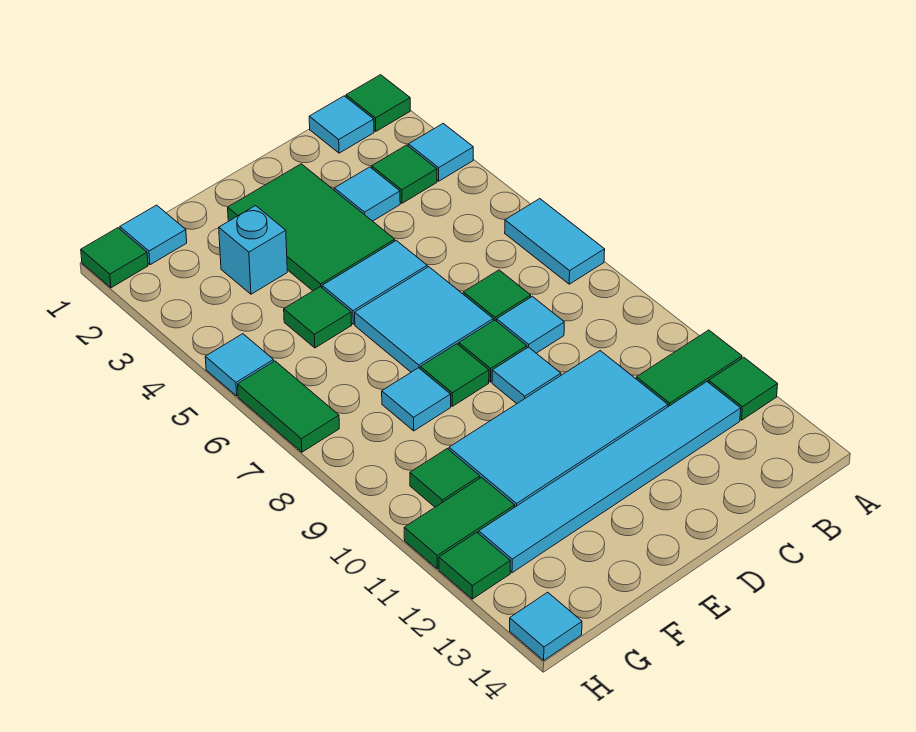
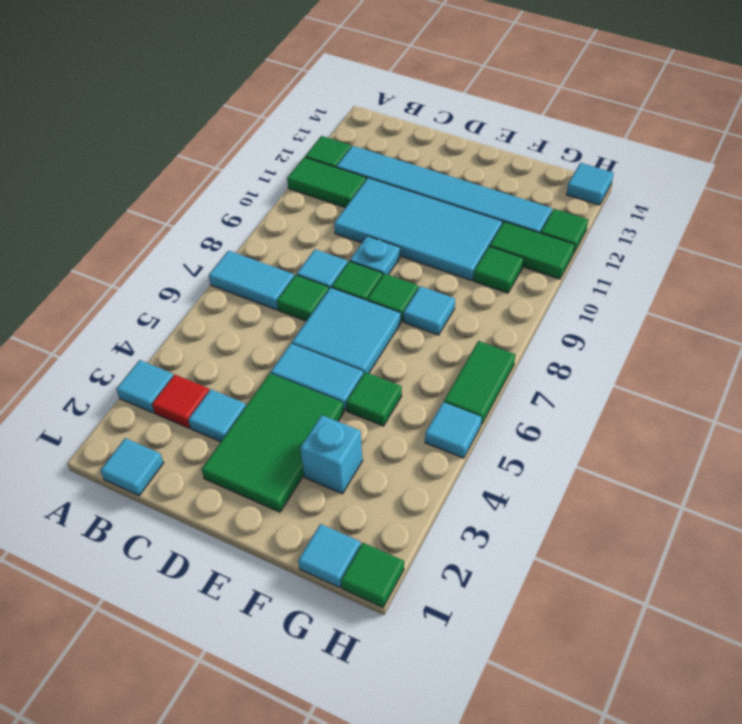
green 1x1 tile [346,75,410,131] -> none
cyan 1x2 tile [505,199,605,284] -> cyan 1x2 tile turned to [209,251,294,310]
green 1x1 tile [372,145,437,203] -> red 1x1 tile [152,375,209,428]
cyan 1x1 tile [492,347,561,403] -> cyan 1x1 plate [350,236,400,275]

